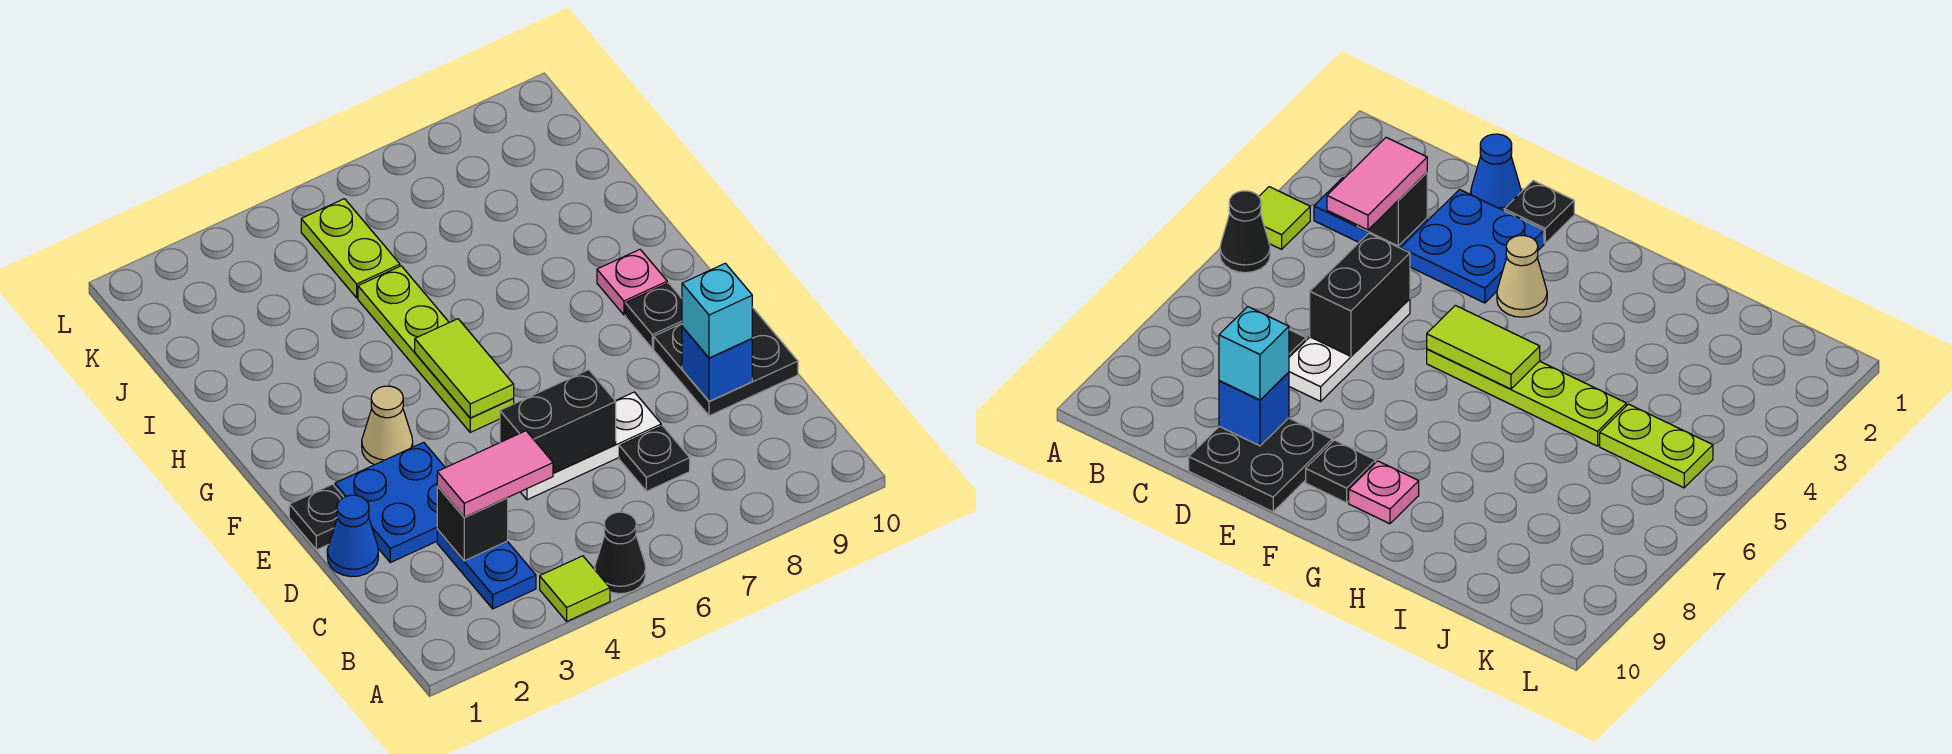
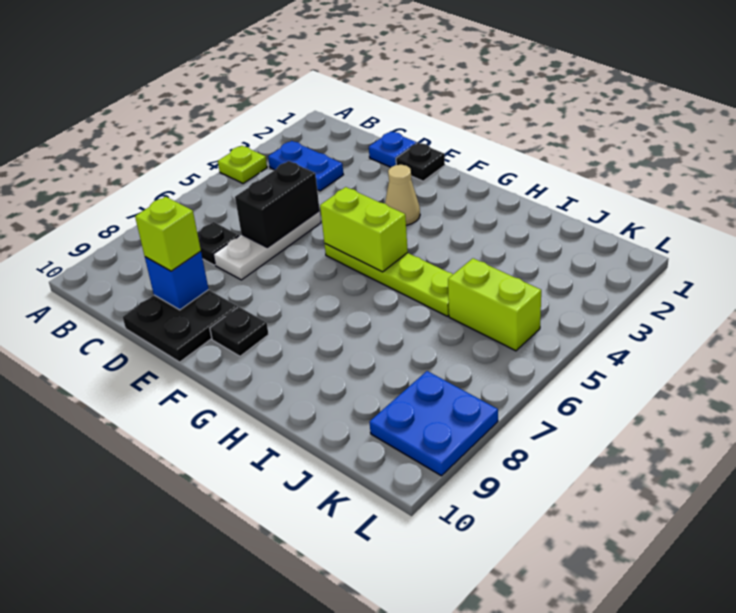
lime 1x1 tile [540,556,610,621] -> lime 1x1 plate [218,146,267,183]
black 1x1 cone [595,512,646,594] -> none
black 1x1 brick [437,486,508,561] -> none
pink 1x2 tile [437,431,553,517] -> none
blue 1x1 cone [327,495,378,577] -> blue 1x1 plate [369,131,417,167]
blue 2x2 plate [335,442,445,563] -> blue 2x2 plate moved to [370,371,498,476]
cyan 1x1 brick [682,263,752,358] -> lime 1x1 brick [135,197,201,271]
lime 1x2 tile [415,319,514,418] -> lime 1x2 brick [320,187,408,272]
pink 1x1 plate [597,250,667,315] -> none
lime 1x2 plate [301,199,400,298] -> lime 1x2 brick [448,258,541,351]

